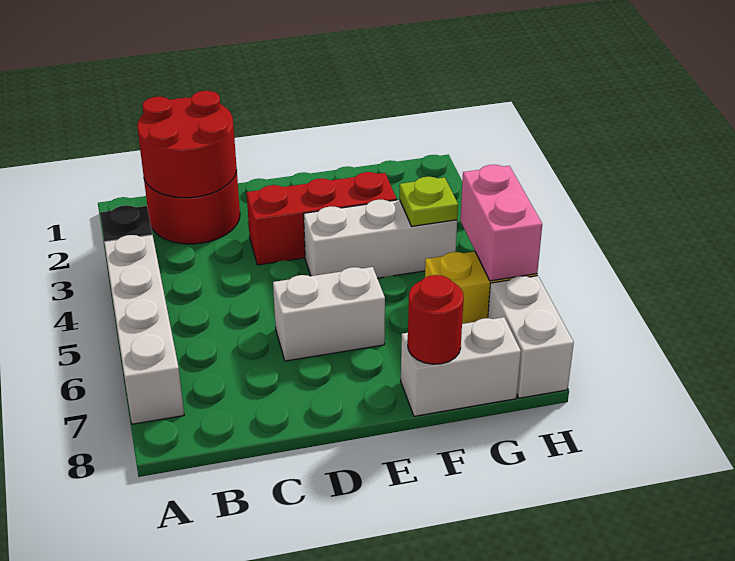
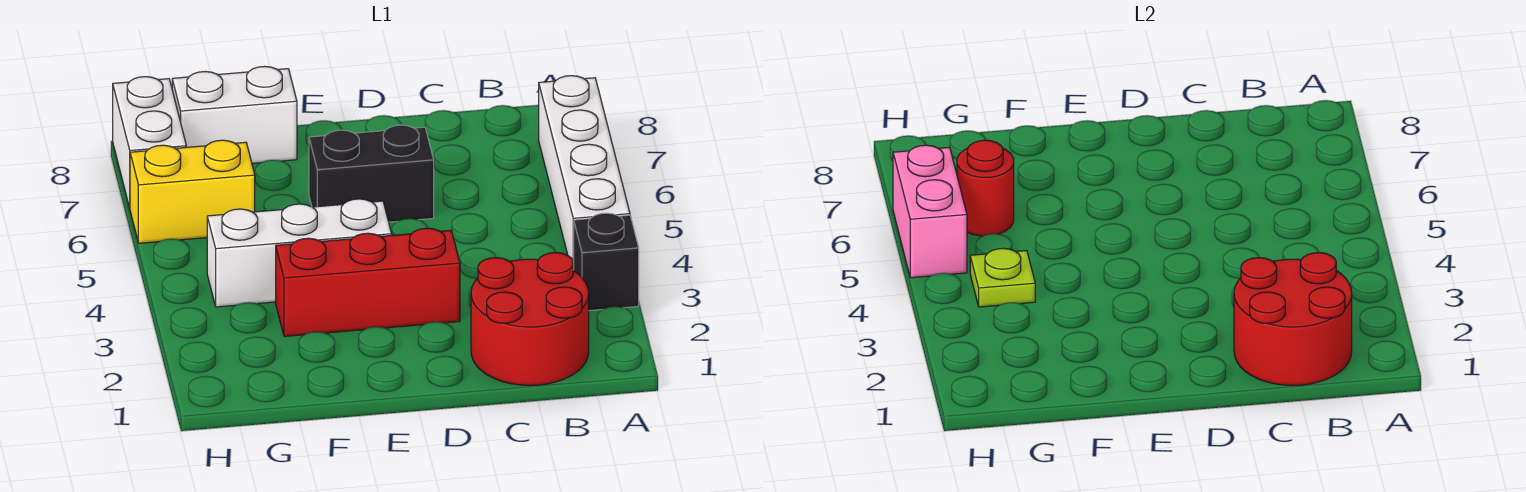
white 1x2 brick [273,267,385,361] -> black 1x2 brick [309,125,434,222]
red 1x1 round brick [408,275,464,364] -> red 1x1 round brick moved to [957,140,1014,236]

